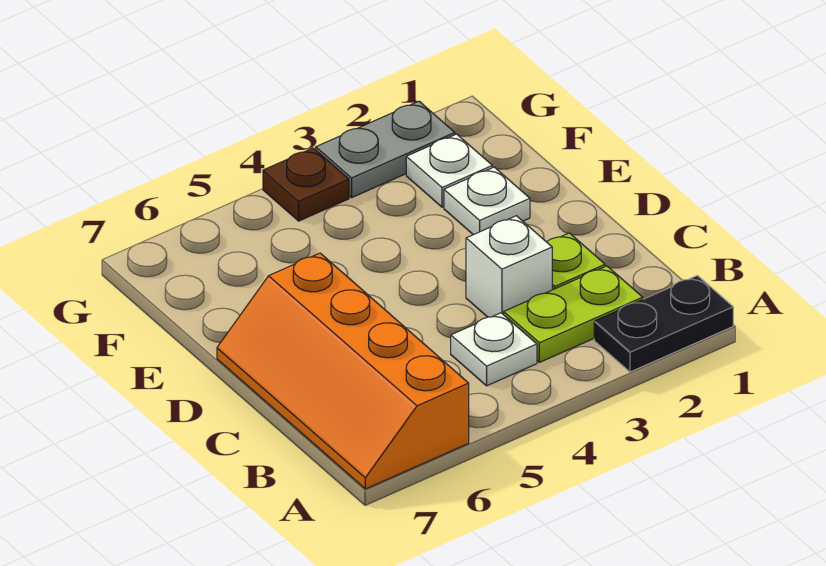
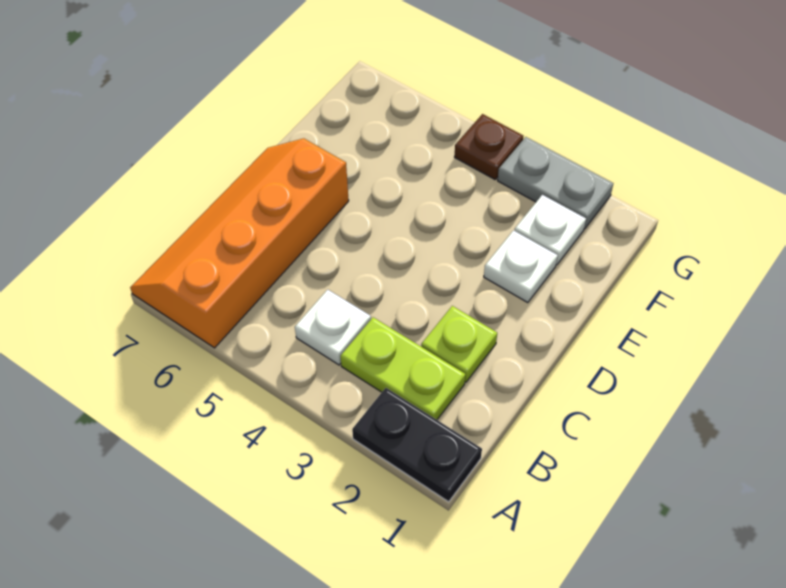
white 1x1 brick [466,216,552,317] -> none

